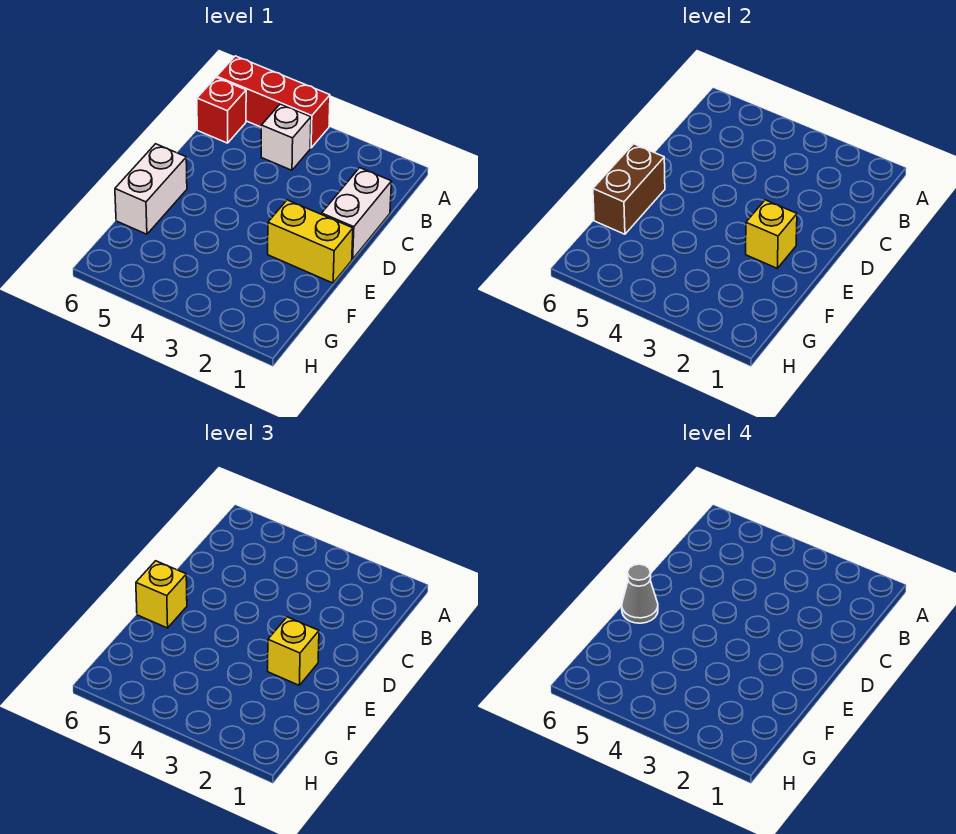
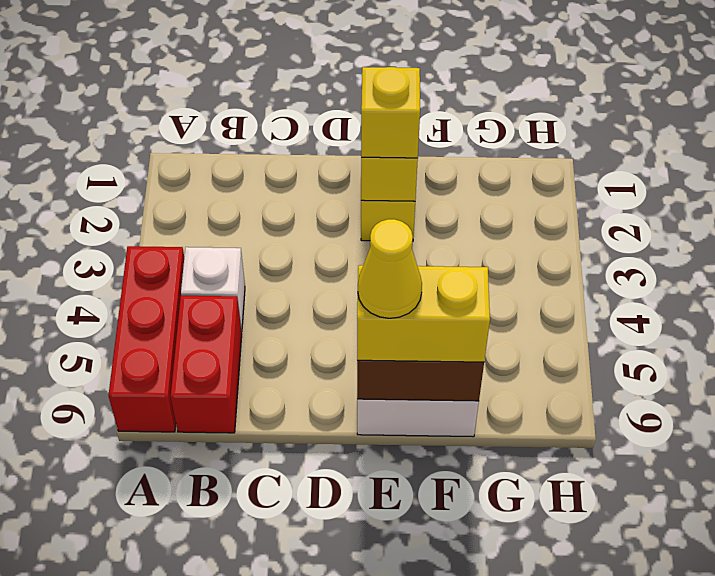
red 1x1 brick [197,78,246,143] -> red 1x2 brick [171,296,242,433]
white 1x2 brick [322,168,392,259] -> none
yellow 1x1 brick [136,561,187,628] -> yellow 1x2 brick [357,265,490,362]
grey 1x1 cone [622,564,658,623] -> yellow 1x1 cone [358,219,422,318]

